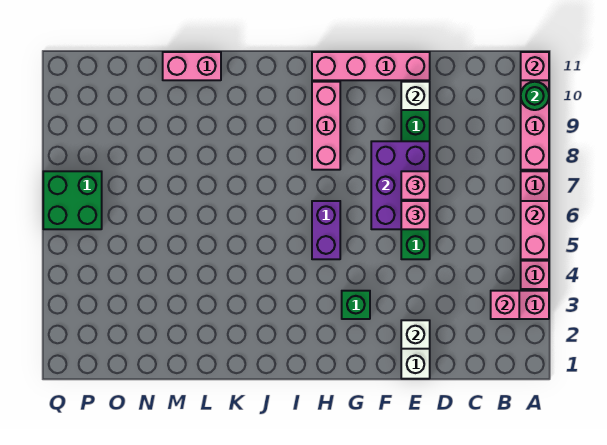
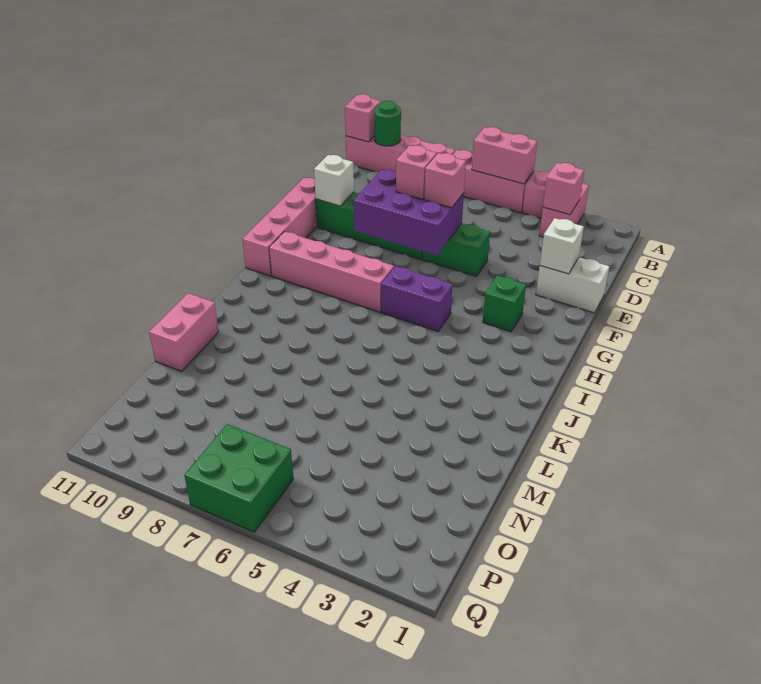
pink 1x3 brick [312,82,340,170] -> pink 1x4 brick [269,232,394,312]

